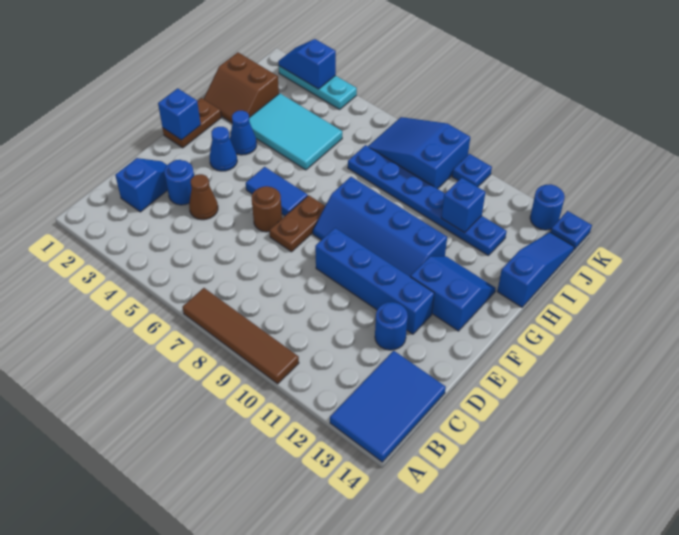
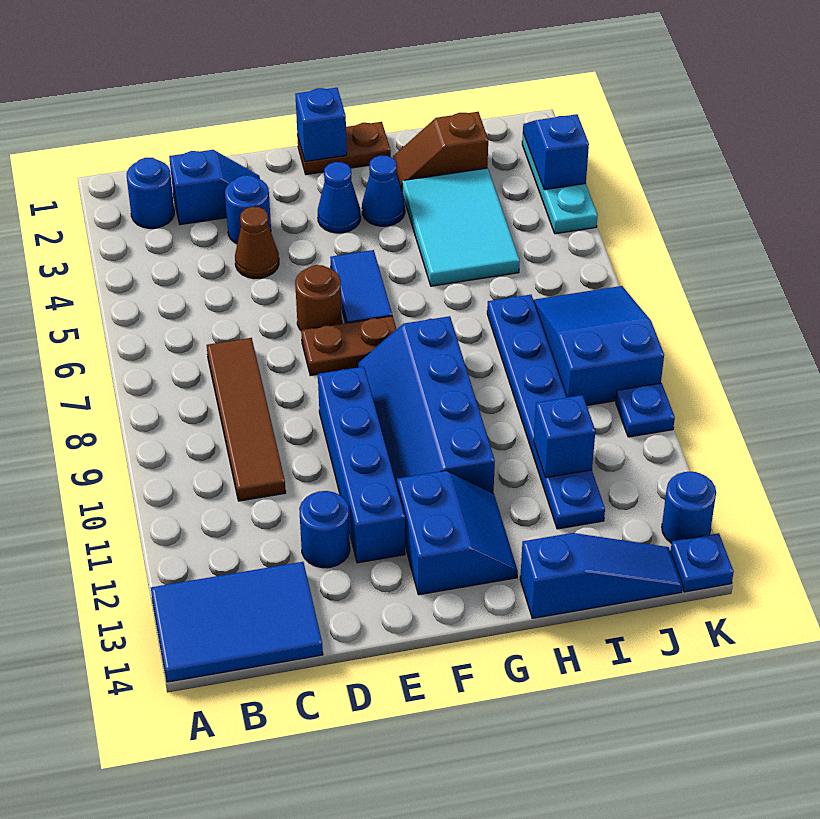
brown 1x4 tile [182,288,299,384] -> brown 1x4 tile moved to [207,338,286,501]
none -> blue 1x1 round brick [127,158,174,228]
brown 2x2 slope [204,52,279,123] -> brown 1x2 slope [393,112,488,191]

